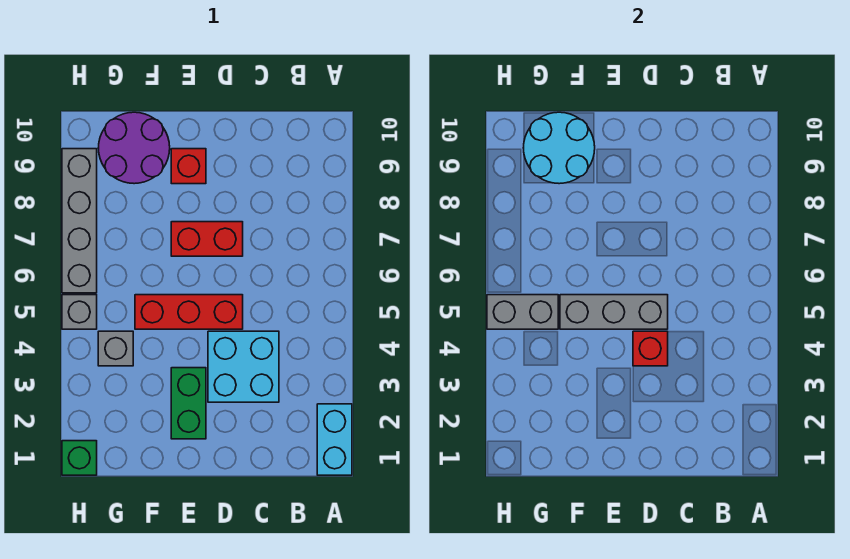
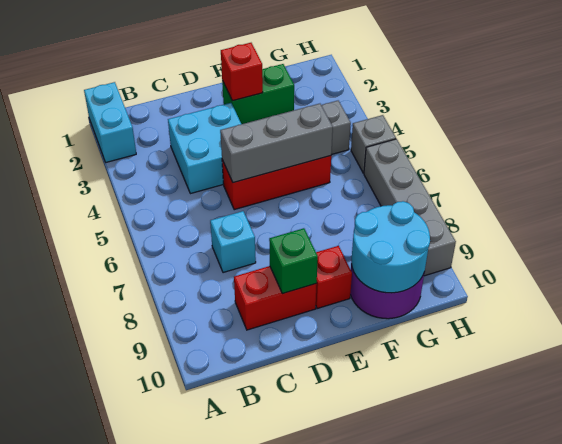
none -> cyan 1x1 brick [210,211,256,273]
red 1x1 brick [633,331,668,366] -> red 1x1 brick moved to [221,43,263,101]
red 1x2 brick [171,222,243,256] -> red 1x2 brick moved to [234,266,317,330]
green 1x2 brick [171,368,206,439] -> green 1x2 brick turned to [222,64,294,124]
grey 1x2 brick [487,295,558,329] -> none
green 1x1 brick [62,441,97,475] -> green 1x1 brick moved to [269,228,318,293]

